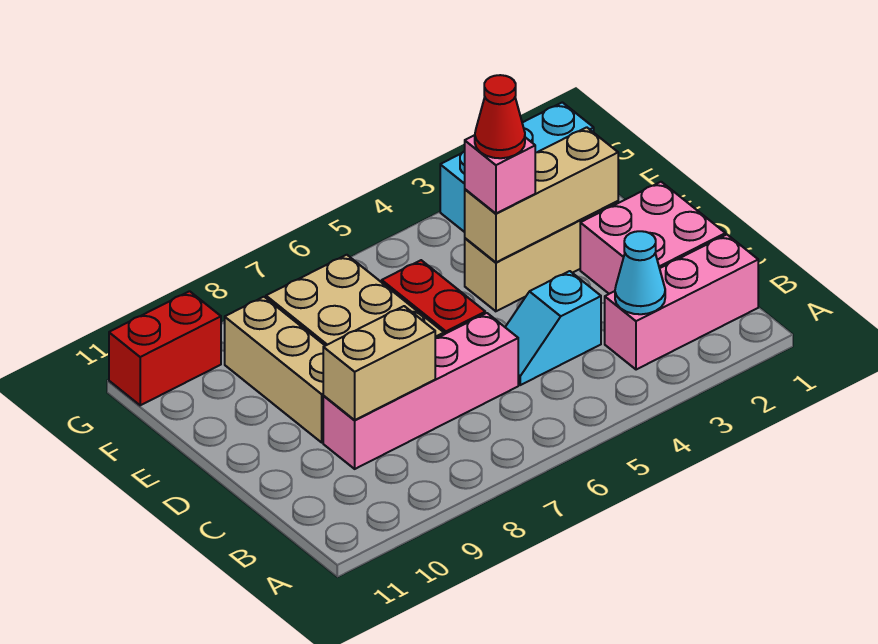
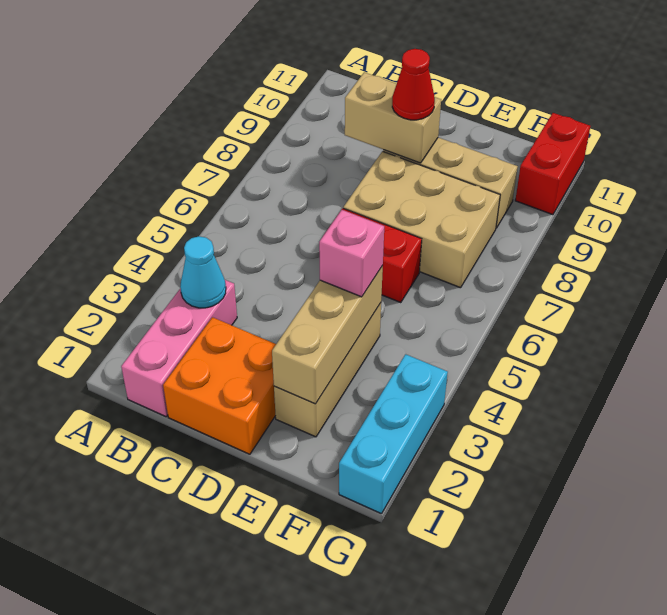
pink 2x2 brick [580,182,725,294] -> orange 2x2 brick [163,317,276,454]
cyan 1x2 slope [505,271,601,385] -> none
pink 1x4 brick [323,313,518,469] -> none
tan 1x2 brick [323,306,435,420] -> tan 1x2 brick turned to [345,72,441,163]
red 1x1 cone [475,75,525,158] -> red 1x1 cone moved to [392,49,435,120]

